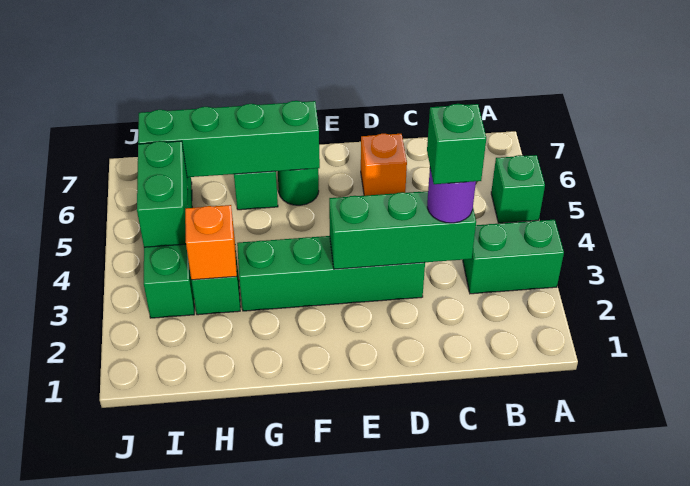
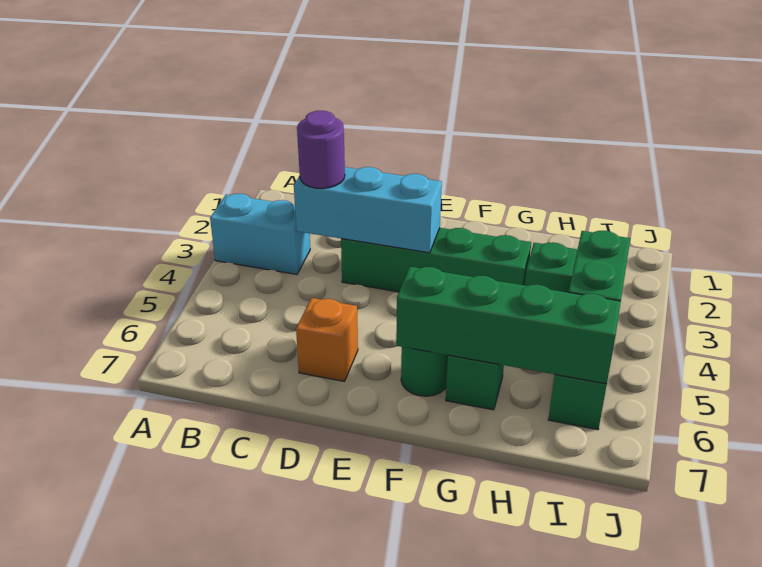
green 1x2 brick [463,220,564,294] -> cyan 1x2 brick [210,194,310,275]
green 1x1 brick [491,155,545,223] -> none
green 1x3 brick [329,191,476,269] -> cyan 1x3 brick [294,167,442,253]
green 1x1 brick [427,104,486,184] -> none
orange 1x1 brick [185,205,237,280] -> none

